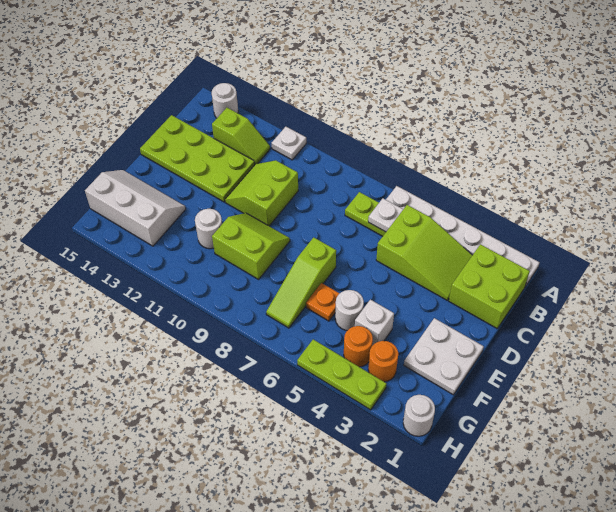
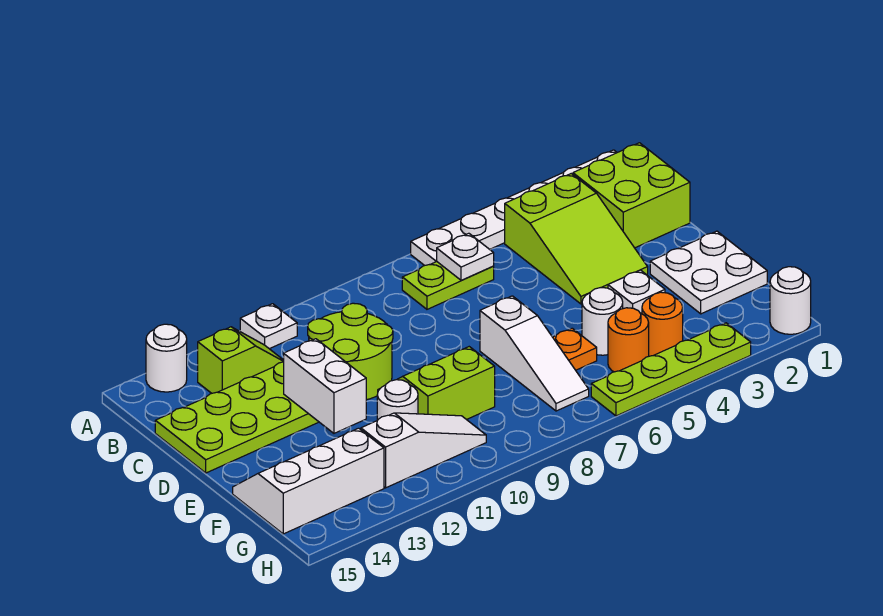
lime 2x3 slope [376,205,472,300] -> lime 2x3 slope turned to [505,174,648,304]
lime 2x2 slope [225,160,298,226] -> lime 2x2 round brick [308,303,393,400]
none -> white 1x2 brick [284,339,366,433]
lime 1x3 slope [266,237,336,328] -> white 1x3 slope [480,296,589,411]
orange 1x1 round brick [368,341,398,382] -> orange 1x1 round brick moved to [608,308,649,372]
none -> white 1x3 slope [361,413,486,488]
lime 1x3 plate [297,339,386,410] -> lime 1x4 plate [591,323,751,416]

